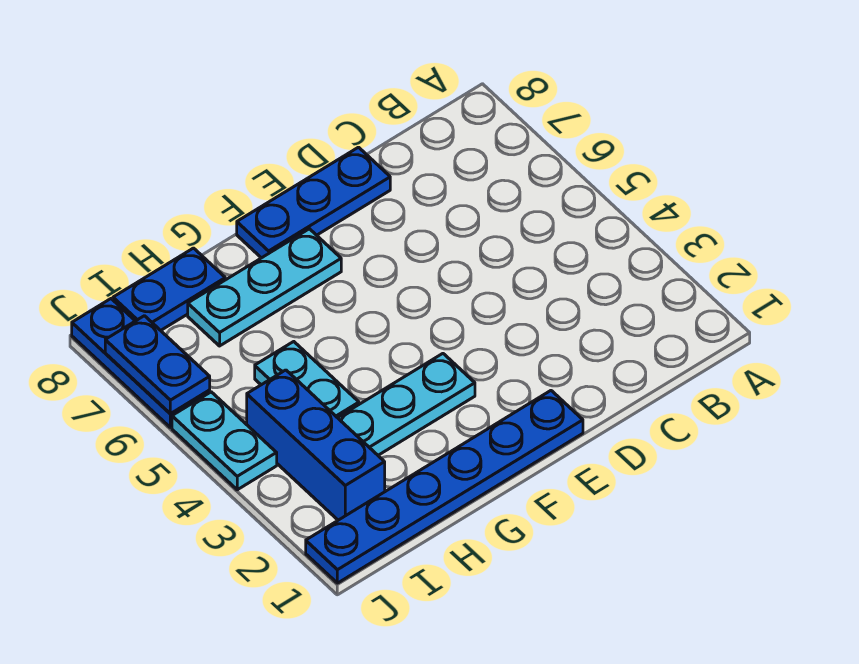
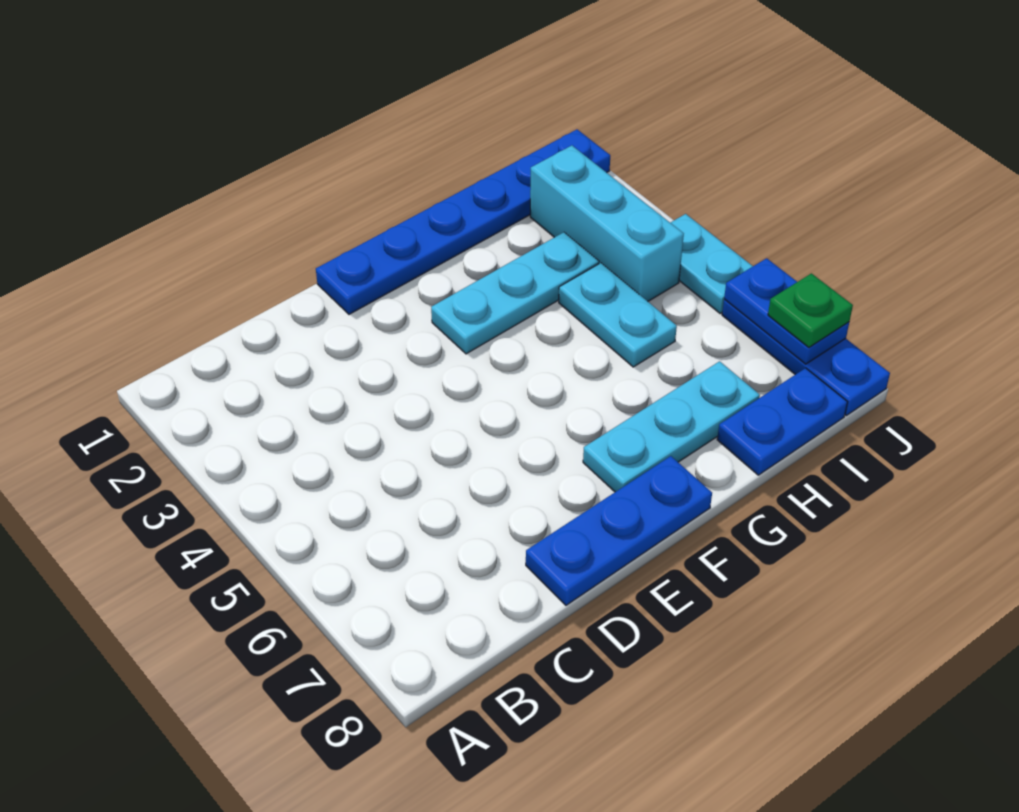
blue 1x3 brick [247,370,385,520] -> cyan 1x3 brick [530,145,684,301]
none -> green 1x1 plate [768,273,853,348]

